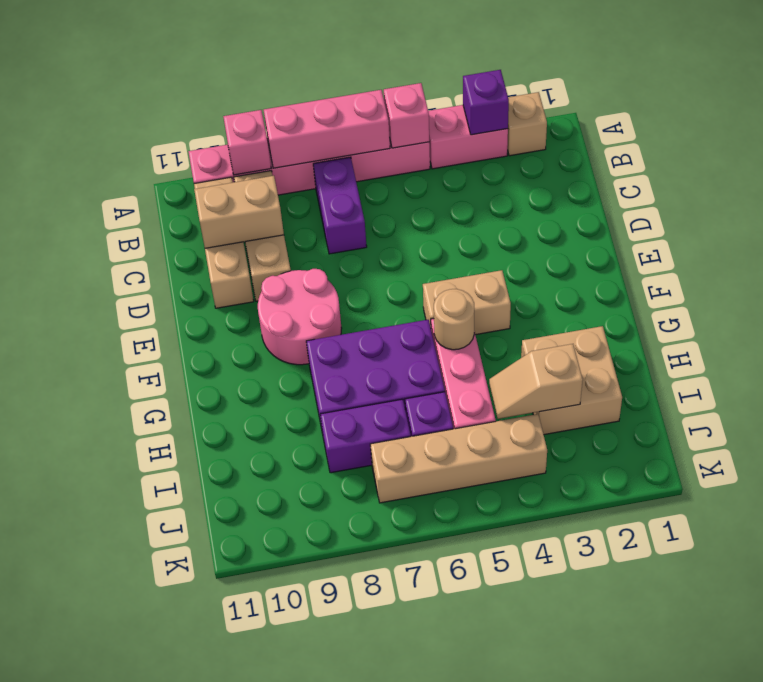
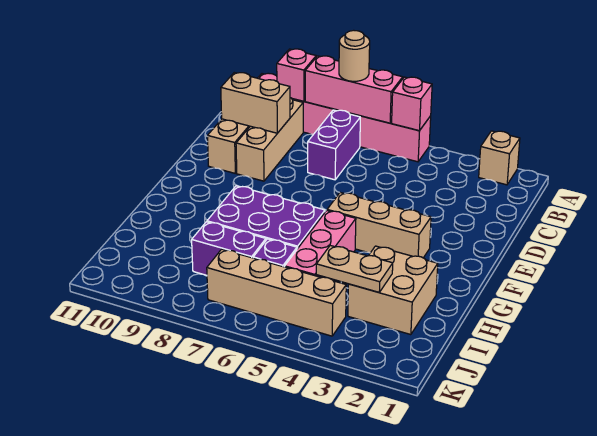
pink 1x2 brick [428,105,508,169] -> none
purple 1x1 brick [463,70,509,135] -> none
pink 2x2 round brick [258,269,342,365] -> none
tan 1x2 brick [423,270,511,335] -> tan 1x3 brick [327,193,431,258]
tan 1x1 round brick [434,289,474,350] -> tan 1x1 round brick moved to [339,30,370,81]
tan 1x2 slope [489,344,583,419] -> tan 1x2 plate [316,246,393,292]

